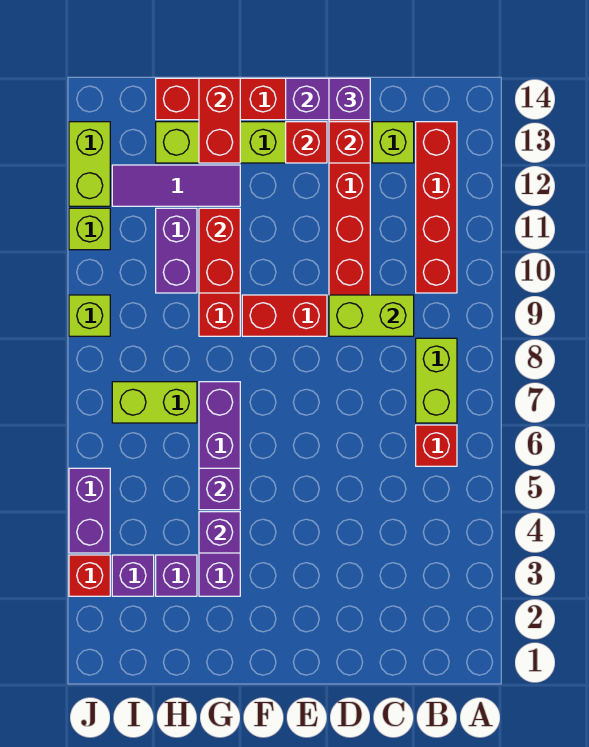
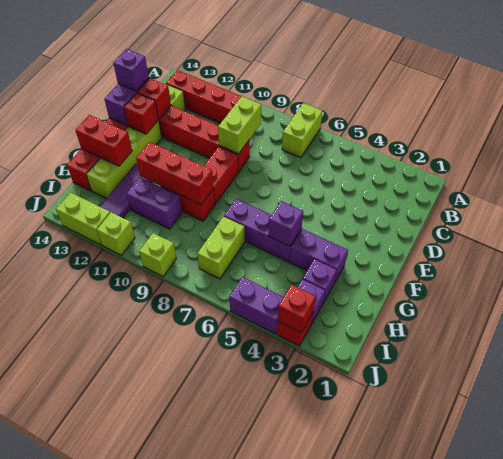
red 1x1 brick [416,425,457,466] -> red 1x1 brick moved to [278,285,316,332]
lime 1x2 brick [416,338,457,423] -> lime 1x2 brick turned to [282,103,323,158]
purple 1x1 brick [199,512,240,553] -> none
red 1x2 brick [199,208,240,293] -> red 1x3 brick [136,142,214,205]

